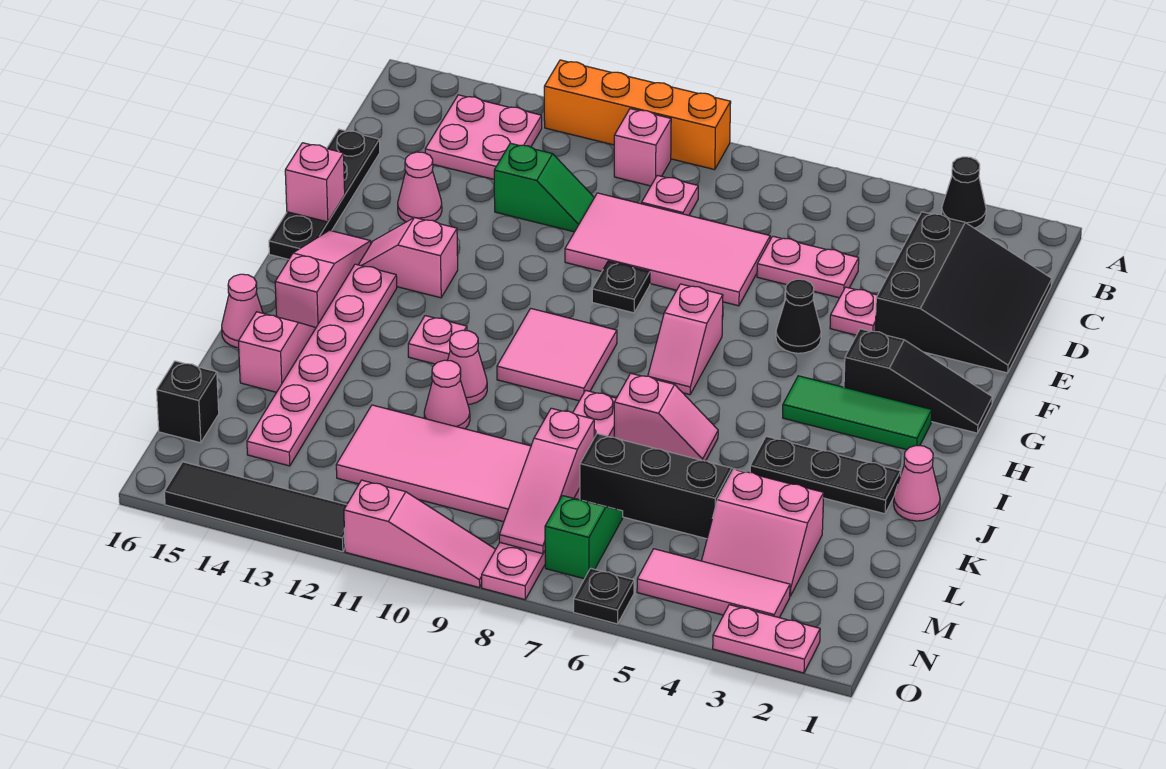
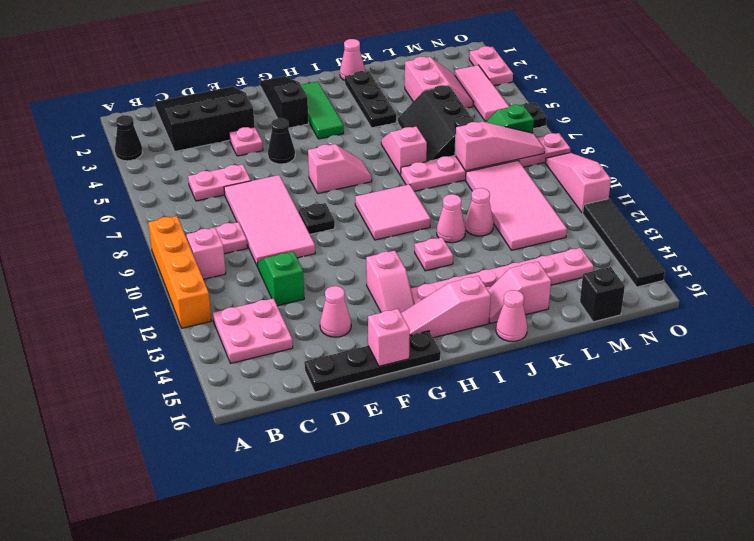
pink 1x2 plate [757,236,859,298] -> pink 1x2 plate turned to [188,164,251,201]

